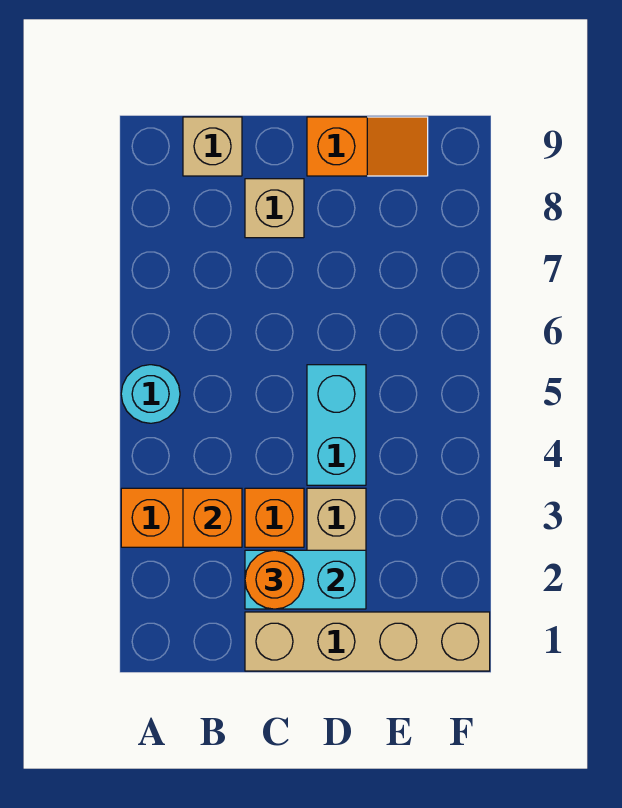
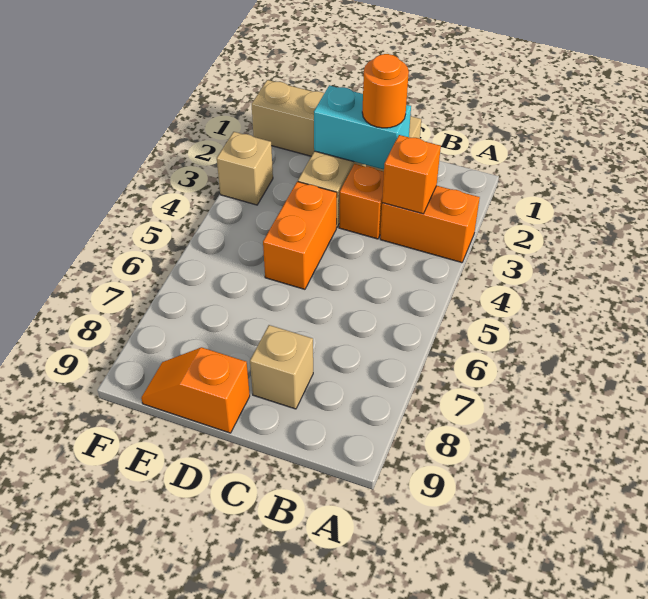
cyan 1x1 round brick [121,365,180,423] -> none
tan 1x1 brick [183,117,242,176] -> tan 1x1 brick moved to [217,132,273,205]
cyan 1x2 brick [307,365,366,485] -> orange 1x2 brick [263,182,337,289]

